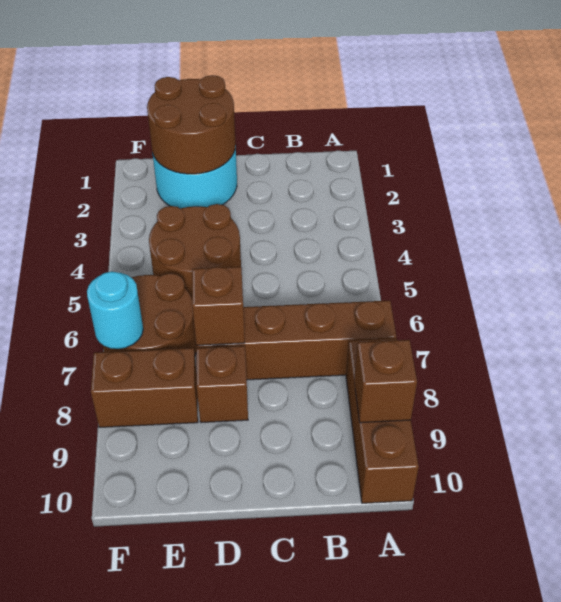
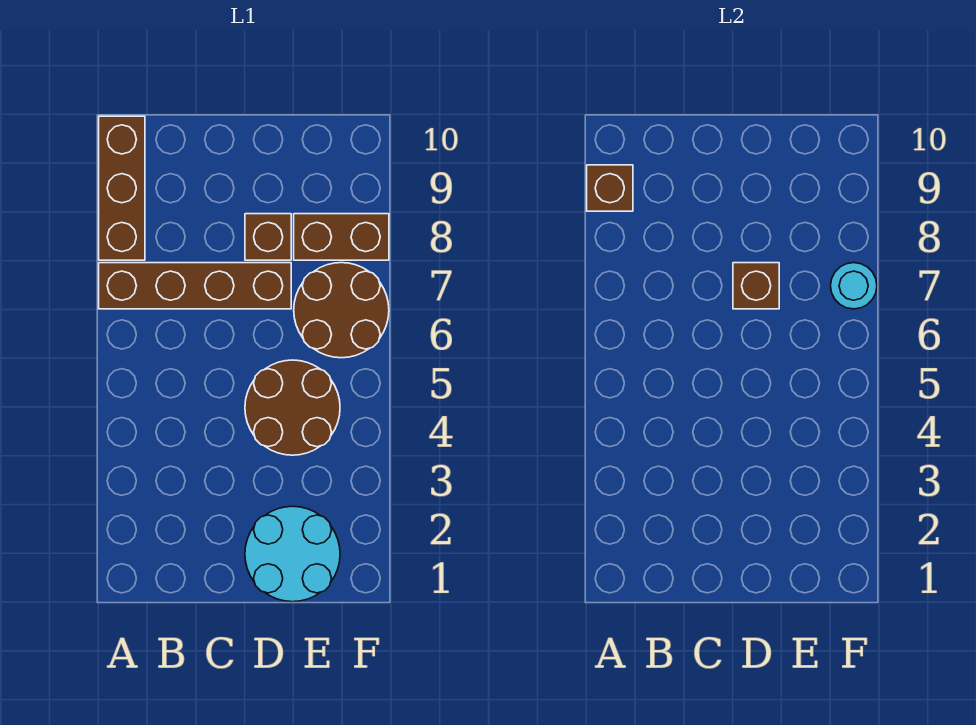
brown 2x2 round brick [147,75,236,174] -> none

